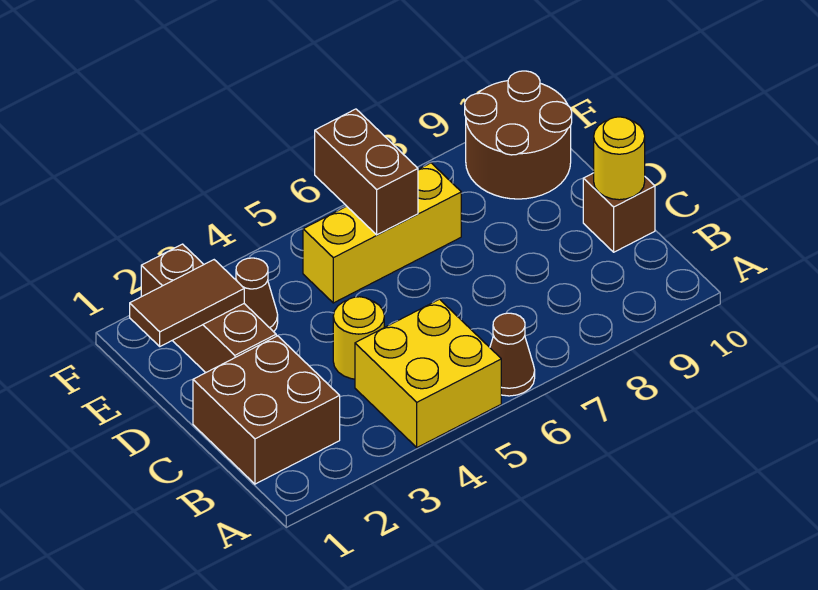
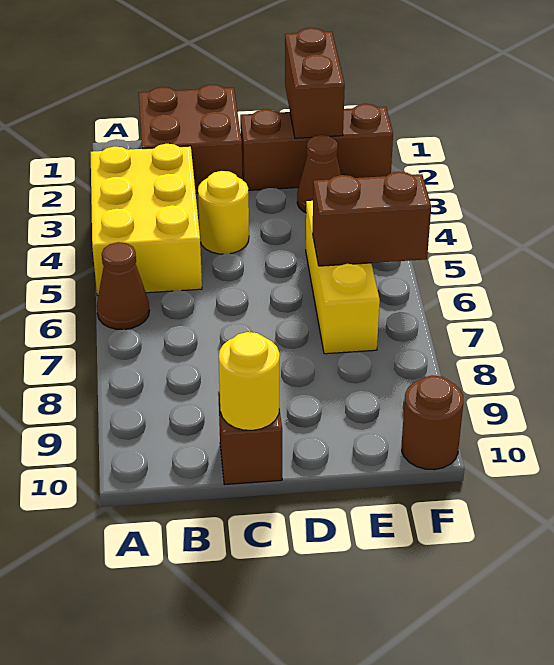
yellow 2x2 brick [355,299,501,447] -> yellow 2x3 brick [91,144,202,296]
brown 1x2 tile [130,260,244,346] -> brown 1x2 brick [285,28,345,138]
brown 2x2 round brick [465,71,572,199] -> brown 1x1 round brick [402,375,464,470]

